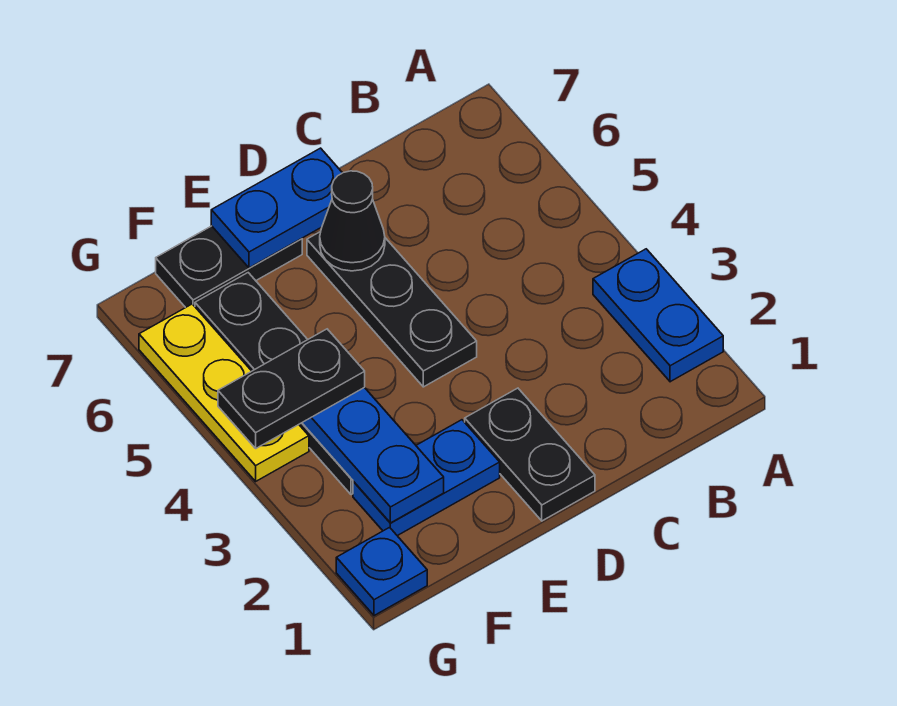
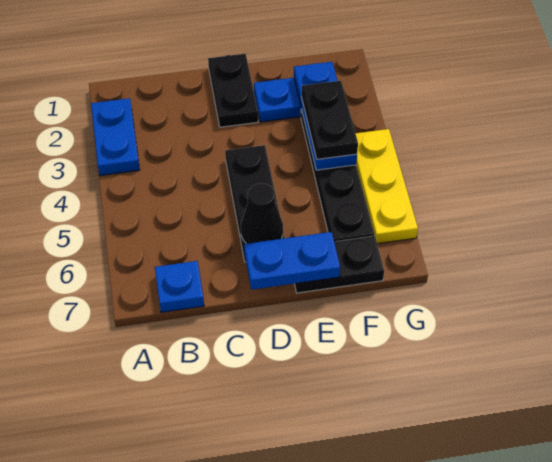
black 1x2 plate [218,329,365,448] -> black 1x2 plate turned to [301,81,358,159]
blue 1x1 plate [336,527,427,616] -> blue 1x1 plate moved to [155,261,204,312]

